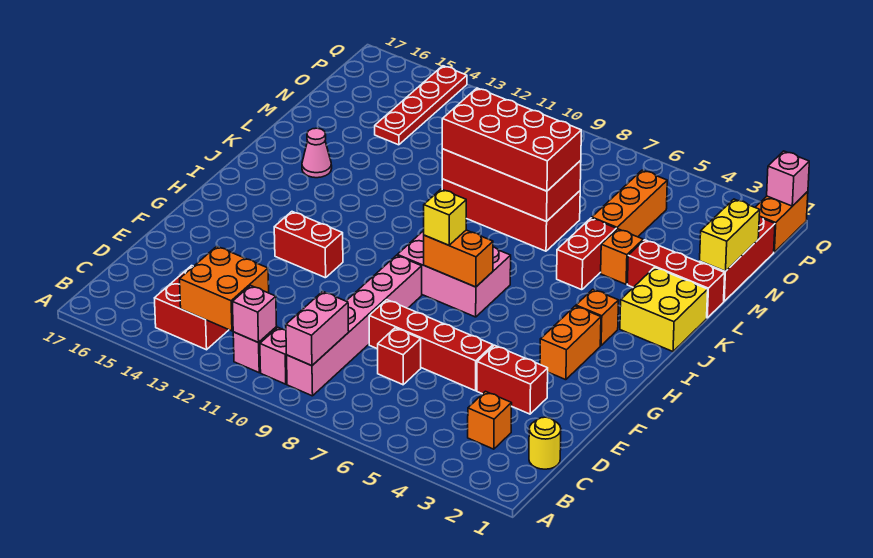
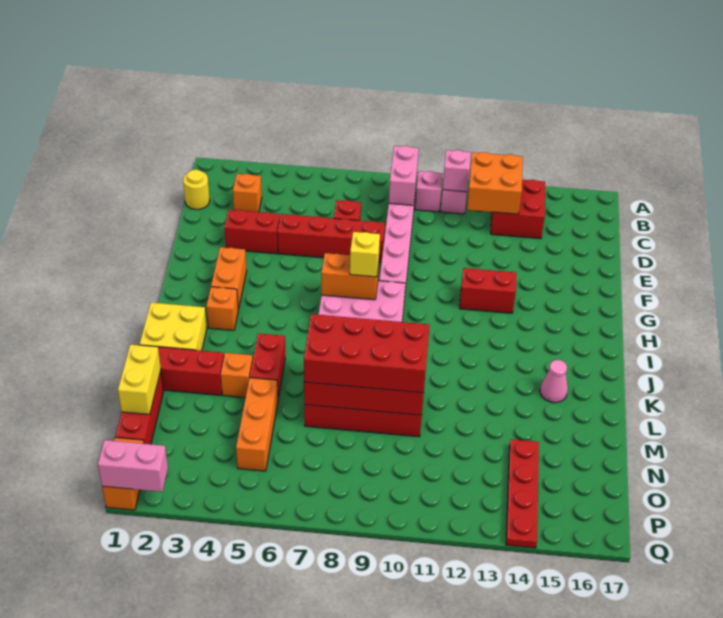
pink 1x1 brick [767,151,809,206] -> pink 1x2 brick [98,440,168,492]

